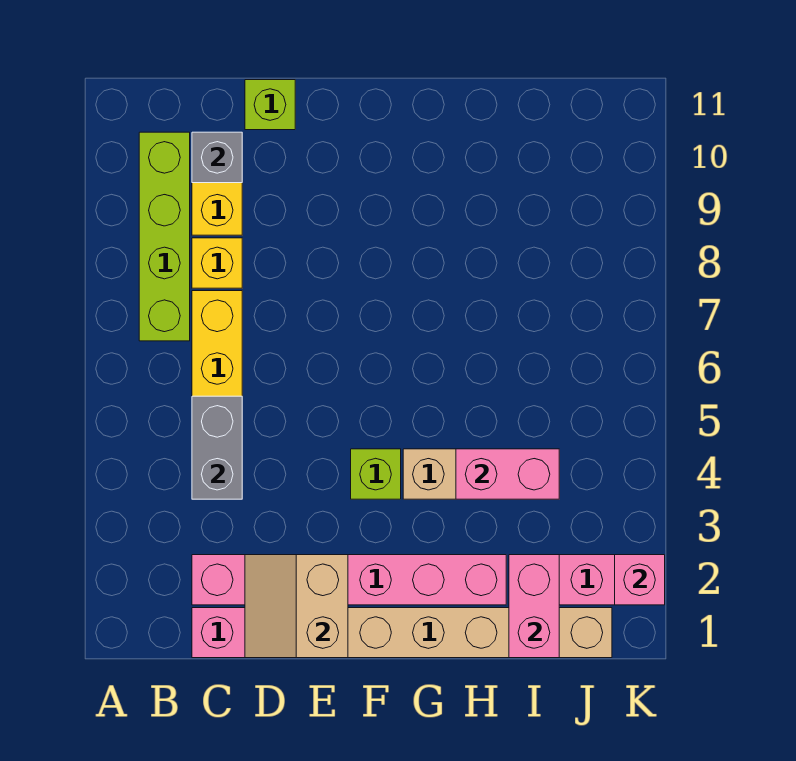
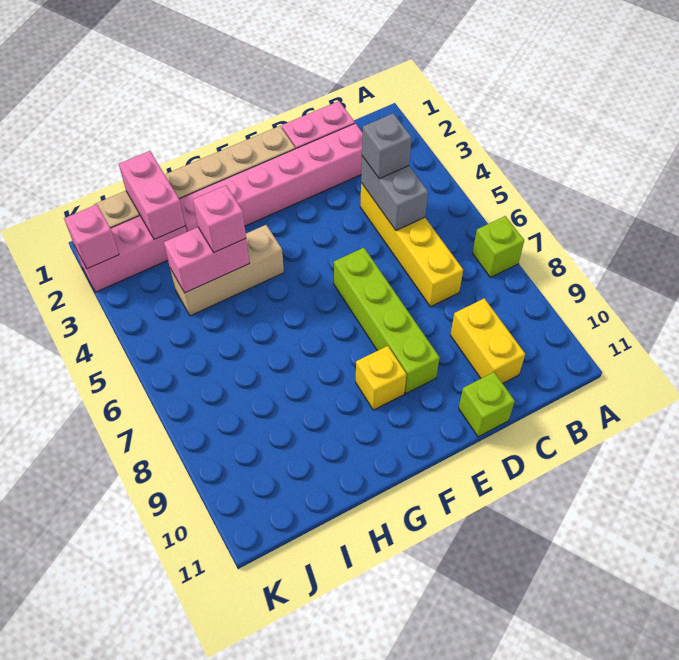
lime 1x4 brick [139,132,190,341] -> lime 1x4 brick moved to [334,248,440,393]
yellow 1x1 brick [192,238,242,288] -> yellow 1x1 brick moved to [356,346,407,410]
grey 1x1 brick [192,132,242,183] -> grey 1x1 brick moved to [362,113,412,179]
tan 2x2 slope [245,555,348,658] -> none
lime 1x1 brick [351,449,401,499] -> lime 1x1 brick moved to [472,216,524,277]
none -> pink 1x1 brick [193,185,246,253]

